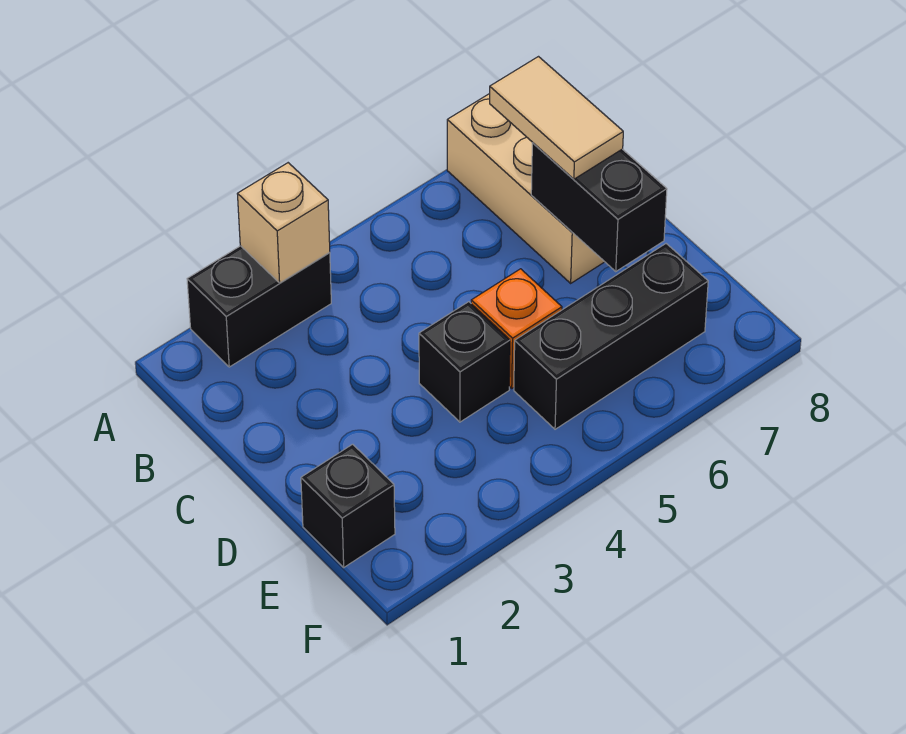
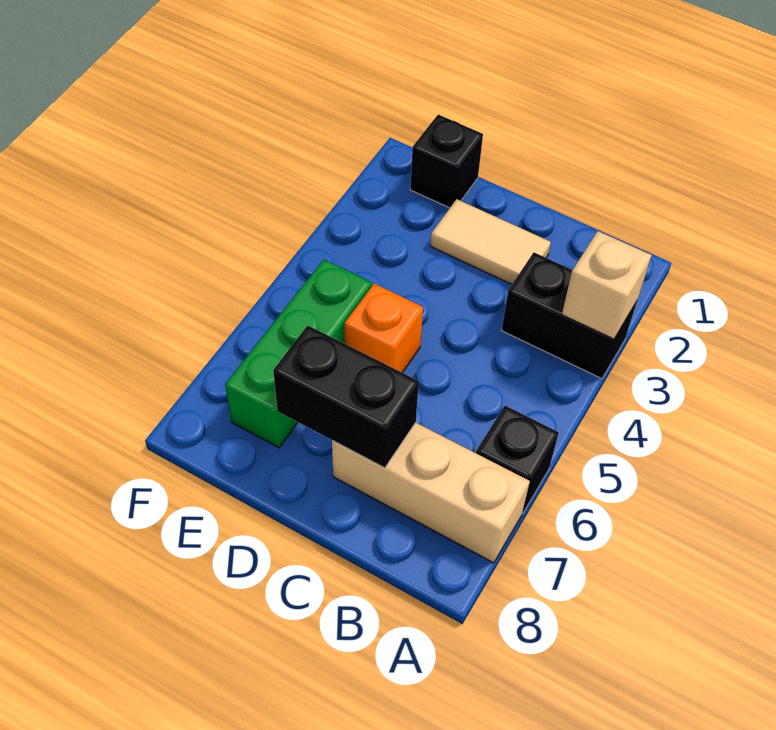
black 1x2 brick [187,246,331,367] -> black 1x2 brick turned to [502,253,637,379]
tan 1x2 tile [490,57,623,179] -> tan 1x2 tile moved to [430,199,551,284]
black 1x1 brick [419,302,510,422] -> black 1x1 brick moved to [476,406,559,513]
black 1x3 brick [514,244,708,429] -> green 1x3 brick [225,259,372,448]

